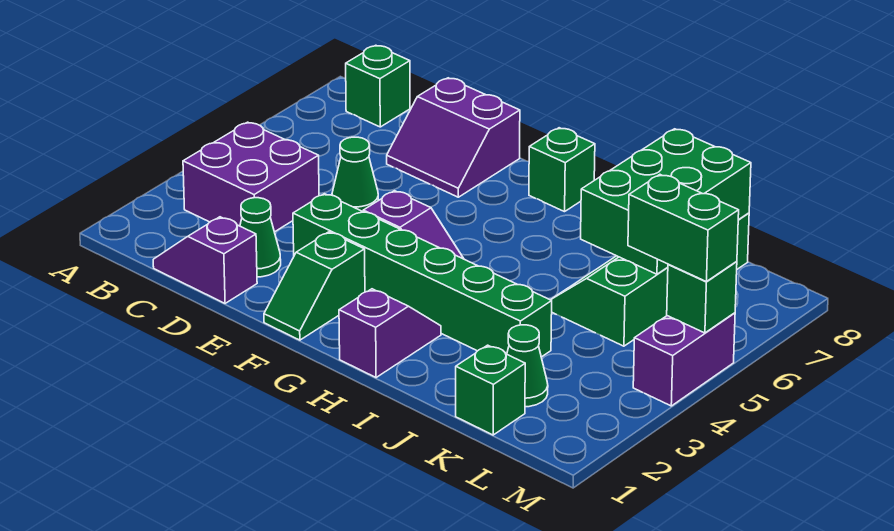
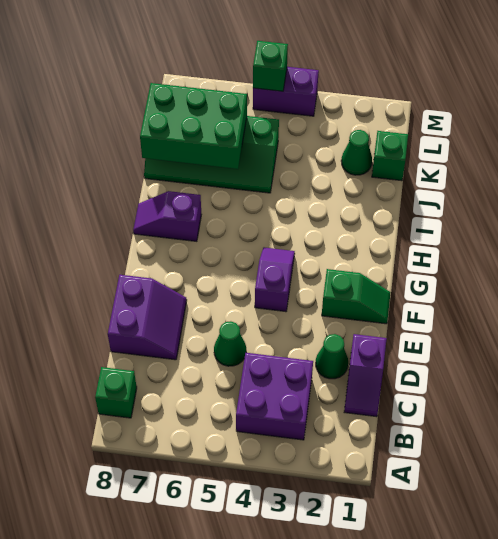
green 1x6 brick [293,194,552,357] -> none
green 1x1 brick [529,128,595,212] -> none
purple 1x2 slope [339,289,441,378] -> purple 1x2 slope moved to [133,191,201,241]
green 1x2 brick [628,175,739,282] -> none

